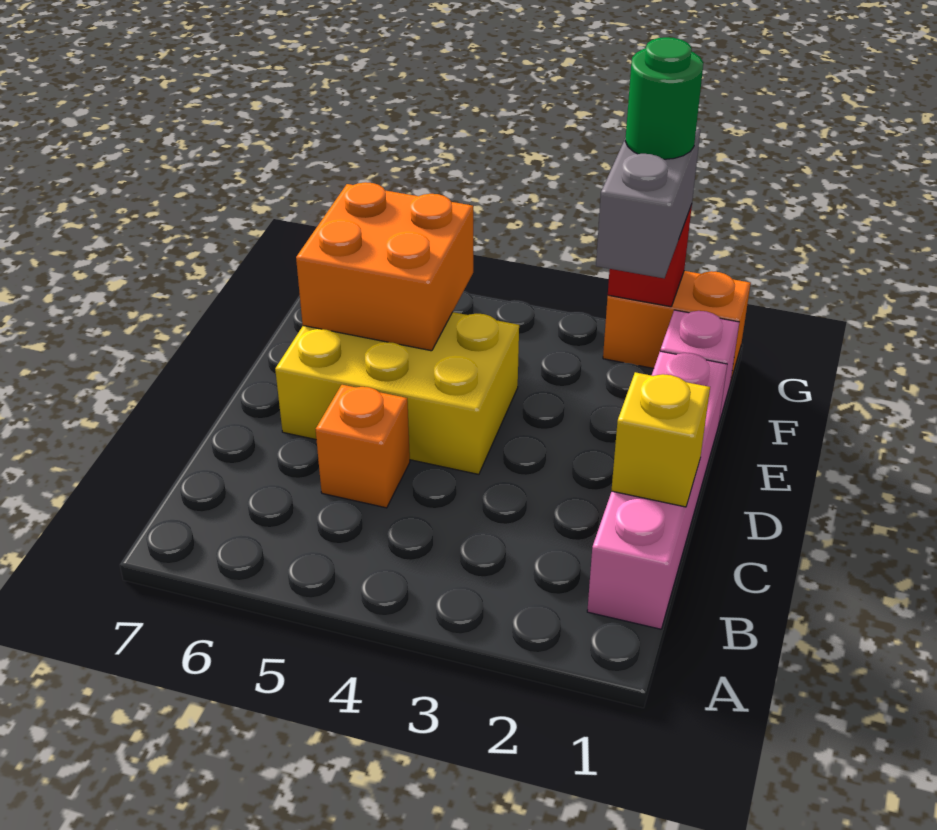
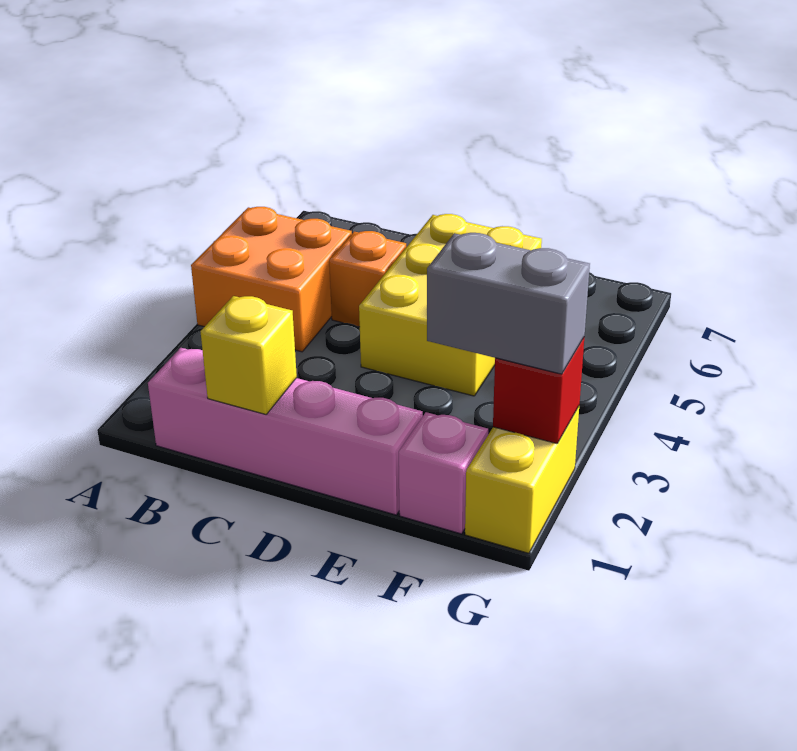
orange 2x2 brick [296,182,473,351] -> orange 2x2 brick moved to [191,207,352,352]
orange 1x2 brick [603,271,751,383] -> yellow 1x2 brick [465,407,579,553]
green 1x1 round brick [625,37,703,159] -> none

